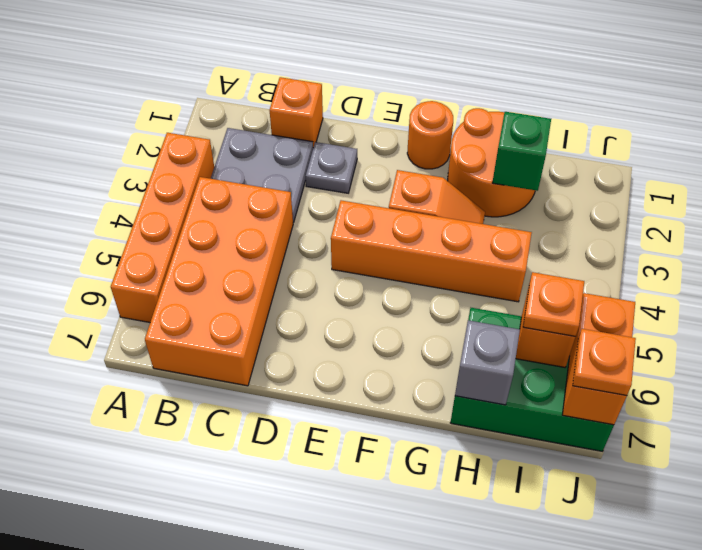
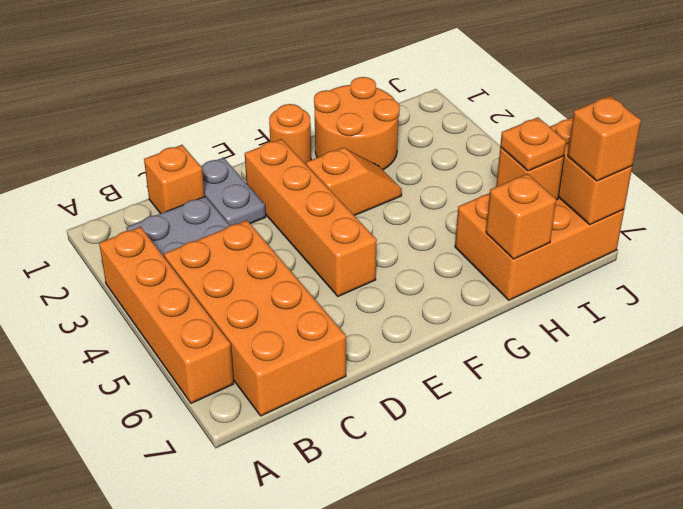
grey 1x1 plate [306,142,357,193] -> grey 1x2 plate [201,158,266,225]
orange 1x4 brick [331,200,532,302] -> orange 1x4 brick turned to [245,139,377,296]
green 1x1 brick [492,112,551,191] -> none
green 2x3 brick [450,308,614,451] -> orange 2x3 brick [455,193,624,300]
grey 1x1 brick [455,320,520,405] -> orange 1x1 brick [486,174,556,259]
orange 1x1 plate [573,329,636,396] -> orange 1x1 brick [568,96,641,181]

